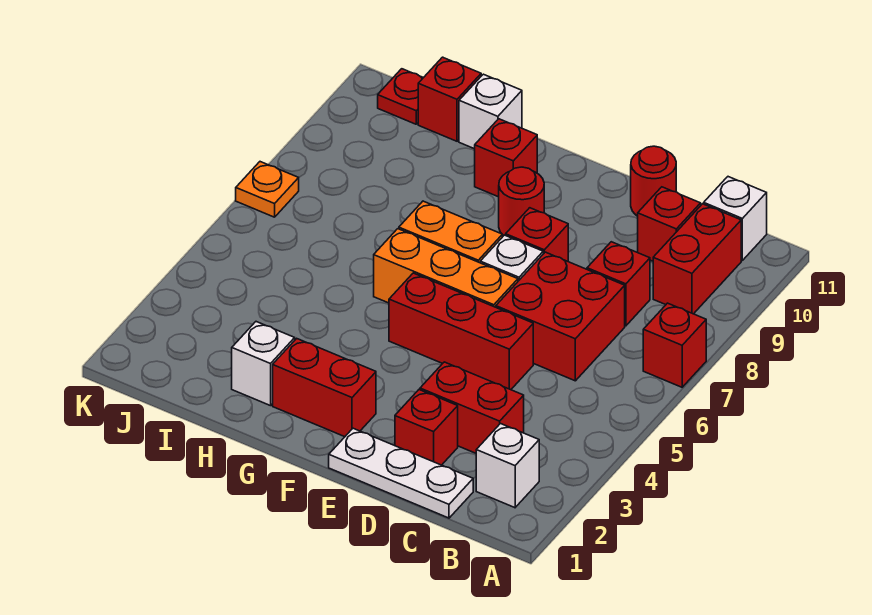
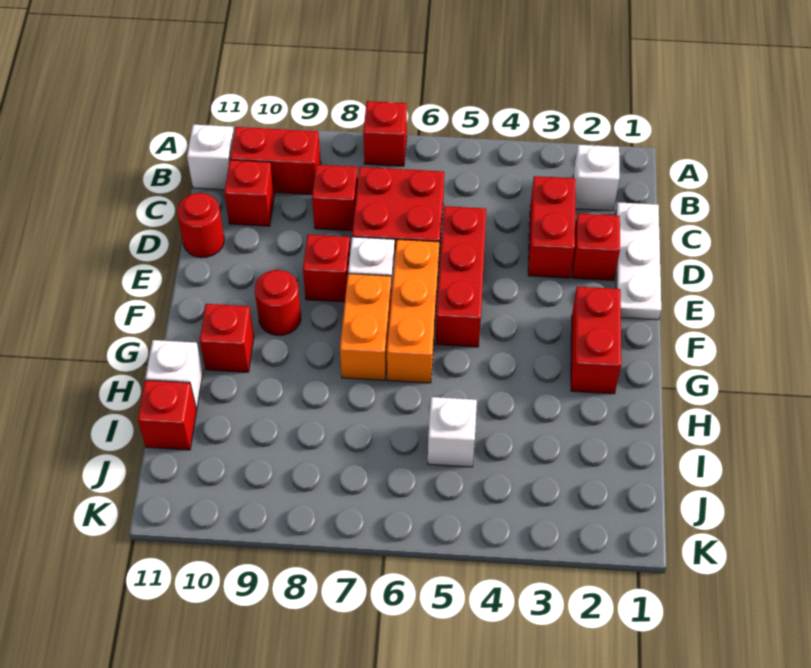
white 1x1 brick [232,322,295,406] -> white 1x1 brick moved to [428,397,477,467]
red 1x1 plate [378,69,423,124] -> none
orange 1x1 plate [236,162,299,217] -> none

